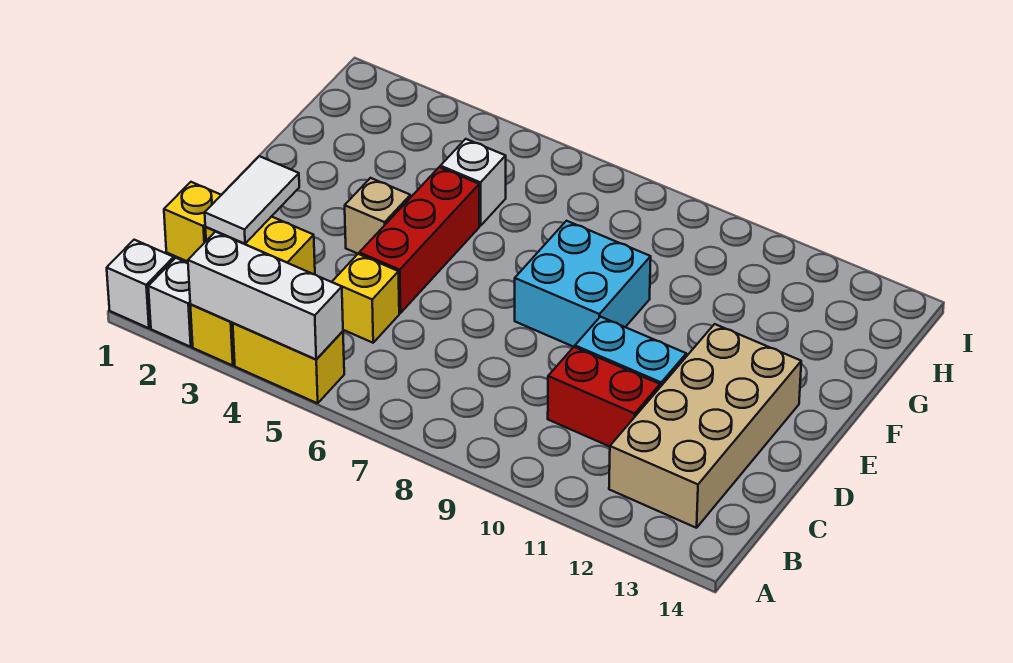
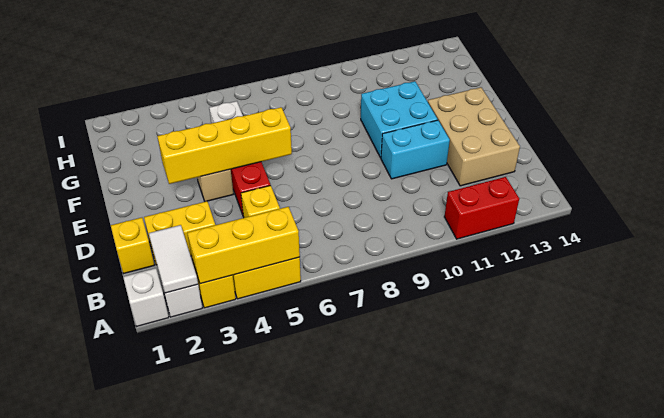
white 1x3 brick [188,232,343,359] -> yellow 1x3 brick [188,207,300,284]
tan 2x4 brick [609,324,801,528] -> tan 2x3 brick [428,87,520,186]
white 1x2 tile [205,156,299,244] -> white 1x2 tile moved to [149,225,198,293]
red 1x2 brick [548,347,660,446] -> red 1x2 brick moved to [444,177,519,239]
none -> yellow 1x4 brick [157,107,292,184]
cyan 2x2 brick [515,221,651,347] -> cyan 2x2 brick moved to [361,81,438,158]

